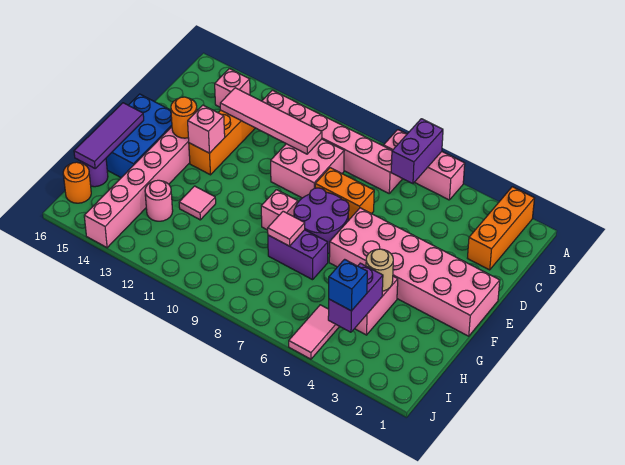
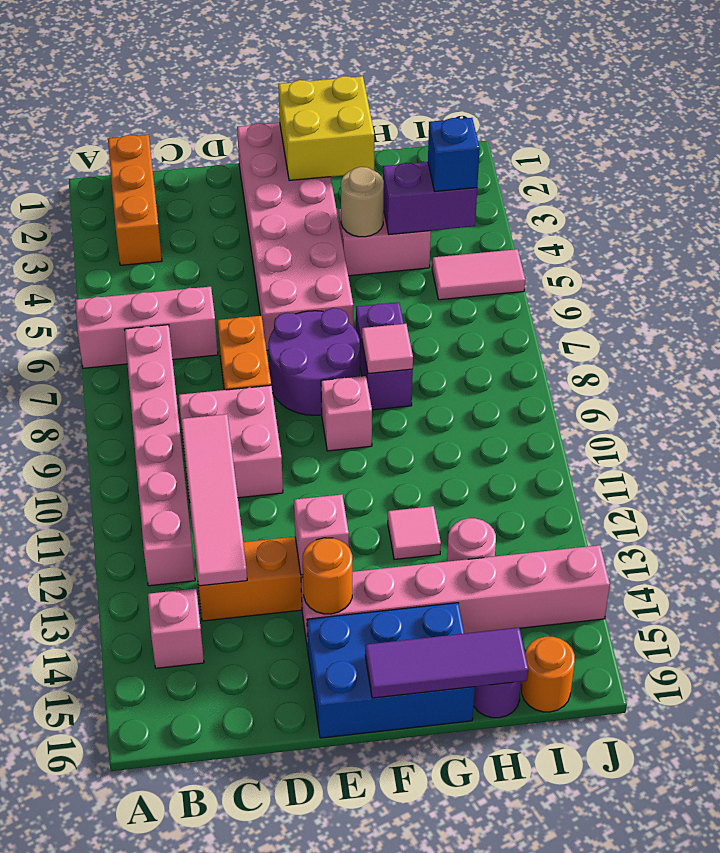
orange 1x3 brick [468,187,534,270] -> orange 1x3 brick turned to [108,135,162,265]
pink 1x3 brick [384,130,465,200] -> pink 1x3 brick turned to [75,287,218,368]
purple 1x2 brick [391,119,443,184] -> none
none -> yellow 2x2 brick [278,76,374,180]

